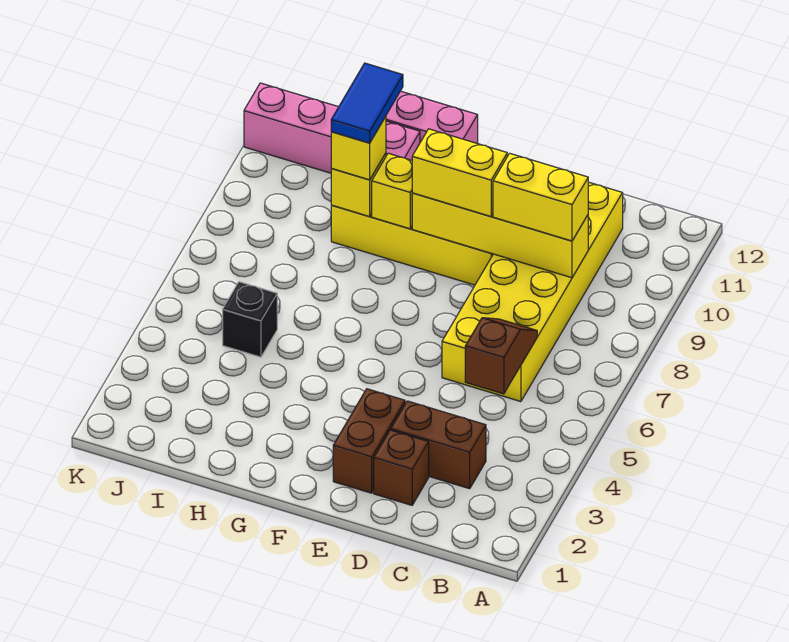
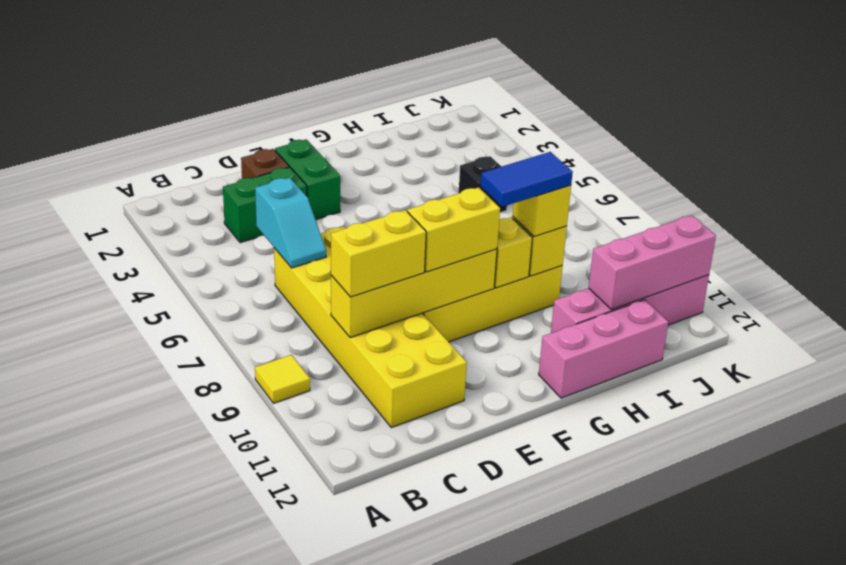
none -> yellow 1x1 tile [255,355,310,403]
brown 1x2 brick [391,401,486,489] -> green 1x2 brick [223,167,307,243]
brown 1x2 slope [465,318,537,394] -> cyan 1x2 slope [255,178,326,268]
brown 1x2 brick [333,389,405,493] -> green 1x2 brick [275,139,341,220]
blue 1x2 tile [331,63,403,143] -> blue 1x2 tile turned to [481,152,573,207]
none -> pink 1x3 brick [589,215,716,309]

